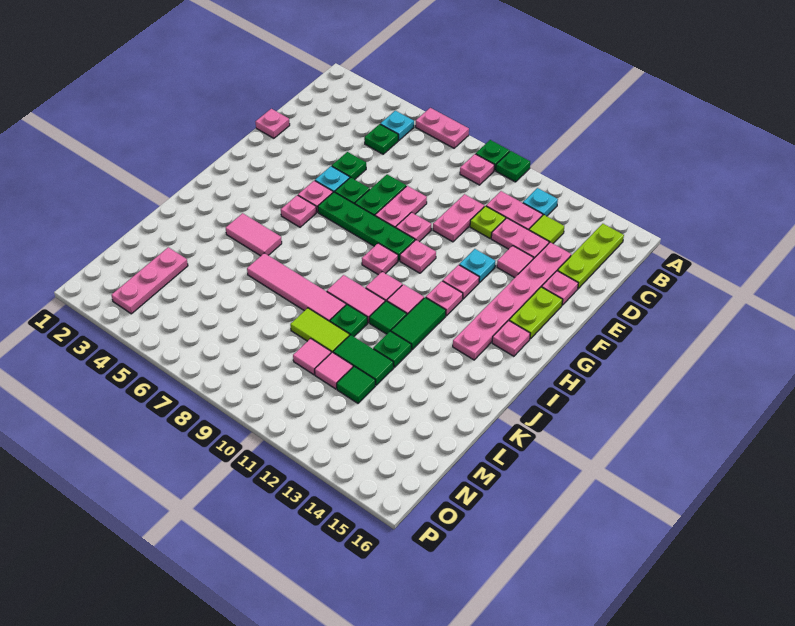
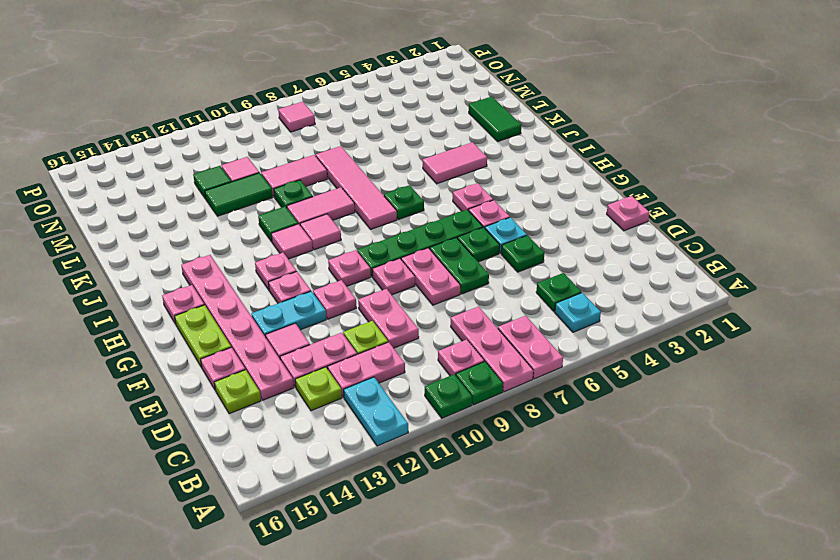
pink 1x2 plate [416,108,469,148] -> pink 1x2 plate turned to [498,316,563,379]
cyan 1x1 plate [523,188,558,216] -> cyan 1x2 plate [344,377,408,446]
lime 1x3 plate [558,224,624,289] -> lime 1x1 plate [214,370,261,414]
lime 1x1 tile [529,215,564,243] -> lime 1x1 plate [295,367,342,411]
cyan 1x1 plate [459,249,495,283] -> cyan 1x2 plate [251,291,326,337]
pink 1x1 plate [362,243,398,275] -> pink 1x1 plate moved to [313,280,356,319]
green 1x2 tile [391,297,446,350] -> green 1x2 tile moved to [469,97,521,141]
pink 1x4 tile [247,253,346,321] -> pink 1x4 tile turned to [316,146,397,229]
green 1x1 plate [373,331,411,367] -> green 1x1 plate moved to [384,185,424,220]
lime 1x2 tile [290,308,350,353] -> pink 1x2 tile [261,155,327,197]
pink 1x3 plate [111,247,188,314] -> pink 1x3 plate moved to [451,307,533,392]
pink 1x1 tile [293,338,331,375] -> pink 1x1 tile moved to [278,102,315,132]

